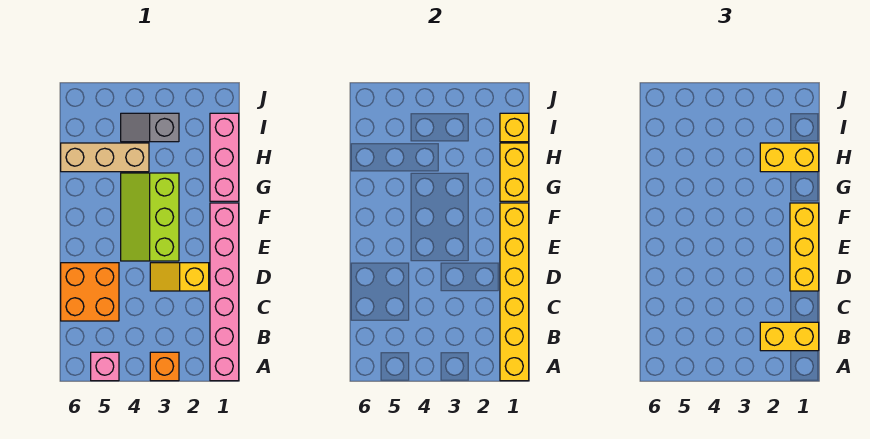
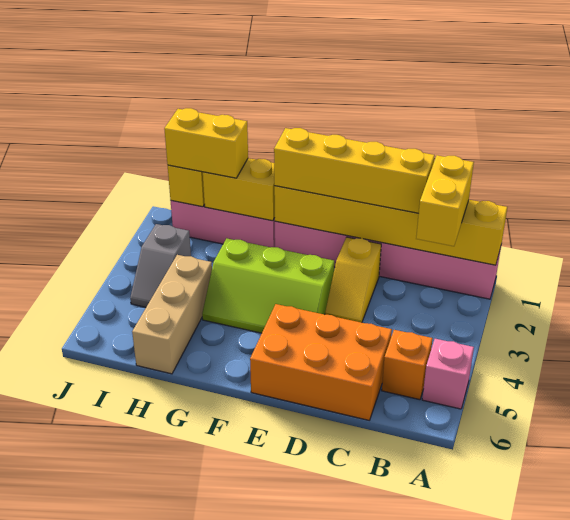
orange 1x1 brick [150,352,179,381] -> orange 1x1 brick moved to [382,330,433,400]
orange 2x2 brick [61,263,119,321] -> orange 2x3 brick [250,304,392,420]
yellow 1x3 brick [790,203,819,291] -> yellow 1x4 brick [274,128,435,213]
yellow 1x2 brick [760,143,819,172] -> yellow 1x2 brick turned to [164,108,248,178]

